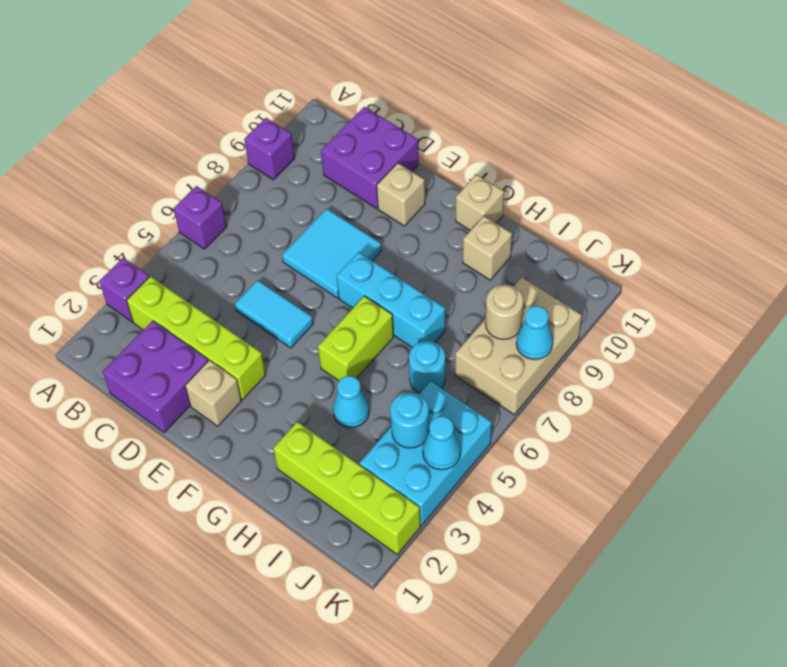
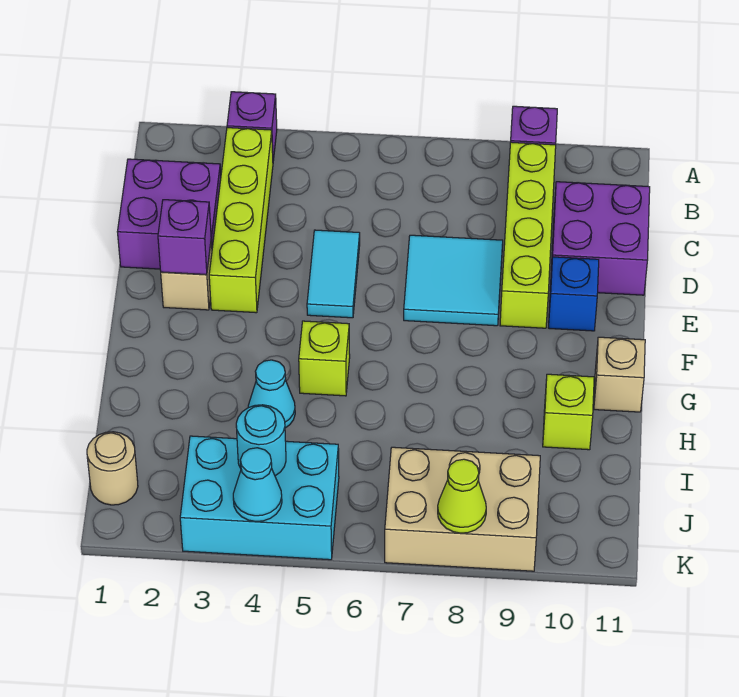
purple 1x1 brick [174,186,227,249] -> purple 1x1 brick moved to [158,200,211,275]
tan 1x1 brick [377,163,425,226] -> blue 1x1 brick [548,257,599,331]
cyan 1x3 brick [337,252,445,347] -> none
lime 1x2 brick [318,296,394,381] -> lime 1x1 brick [299,321,350,396]
lime 1x4 brick [273,422,420,554] -> lime 1x4 brick moved to [500,142,556,328]
tan 1x1 brick [463,216,512,280] -> lime 1x1 brick [543,374,594,450]
cyan 1x1 round brick [409,341,445,393] -> none
tan 1x1 round brick [485,285,523,340] -> tan 1x1 round brick moved to [87,432,138,505]
cyan 1x1 cone [516,306,553,360] -> lime 1x1 cone [438,459,486,533]

